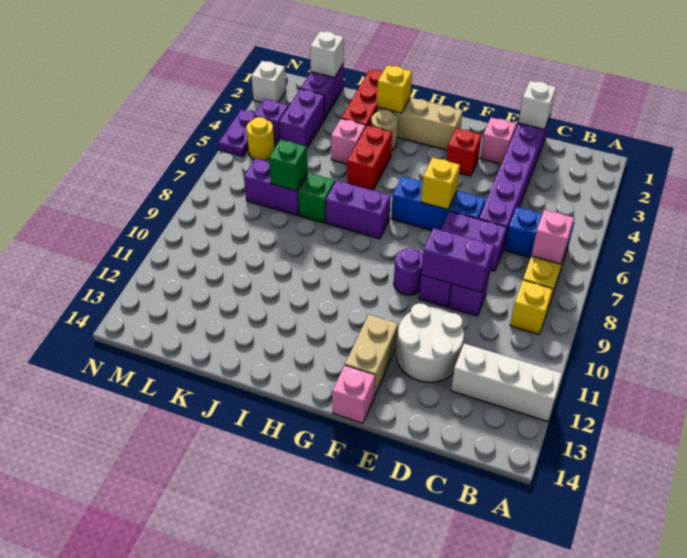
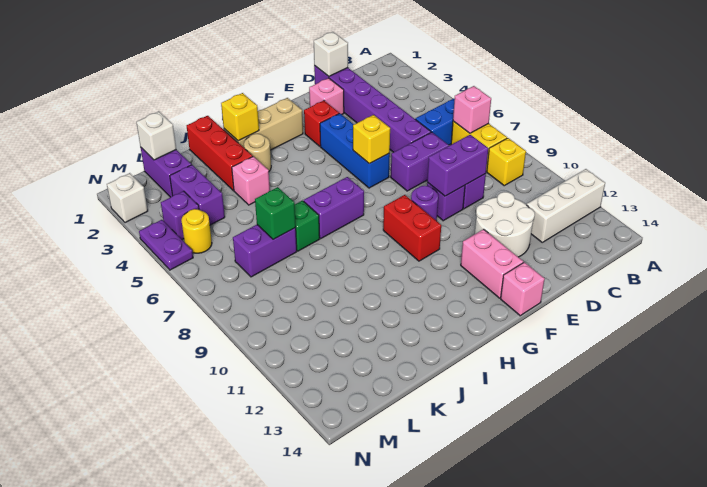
blue 1x3 brick [391,176,485,230] -> blue 1x3 brick turned to [320,113,390,188]
tan 1x2 brick [345,314,398,396] -> pink 1x2 brick [461,229,523,298]
red 1x2 brick [347,125,392,190] -> red 1x2 brick moved to [383,195,441,261]

